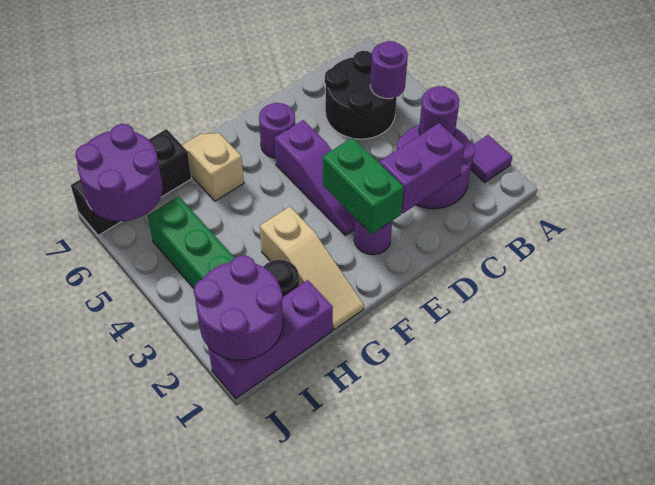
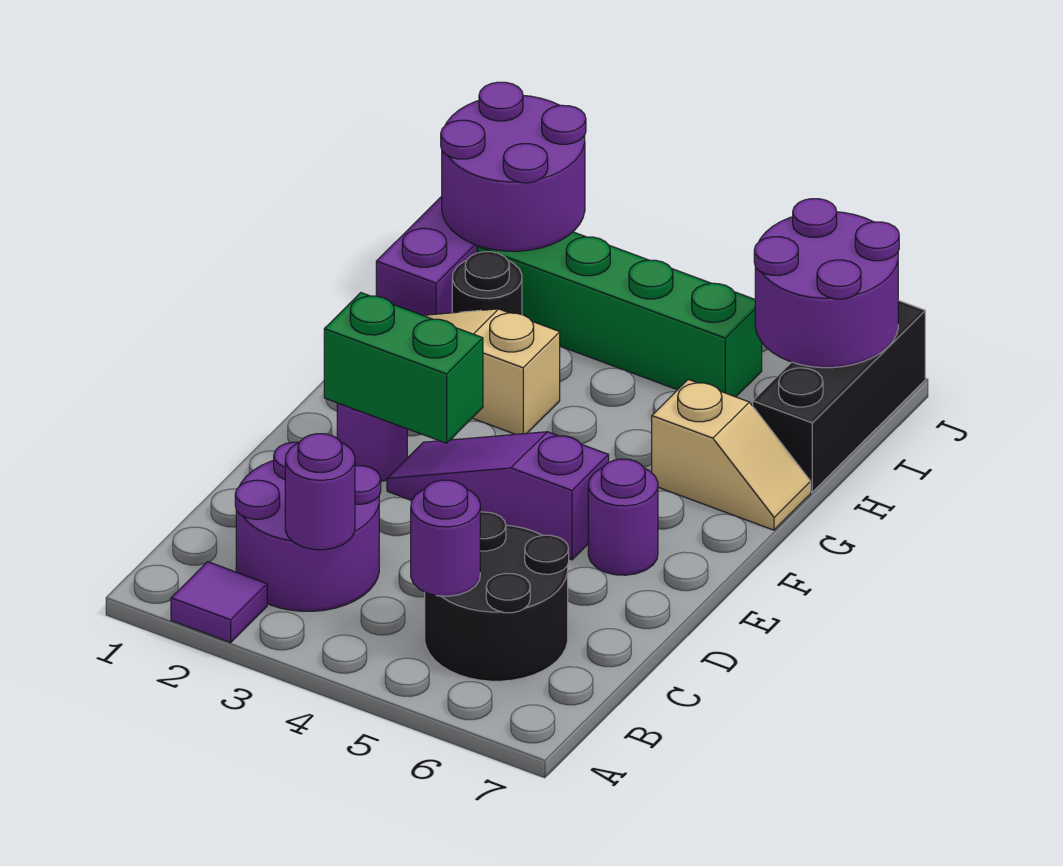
purple 1x2 brick [380,123,465,214] -> none

